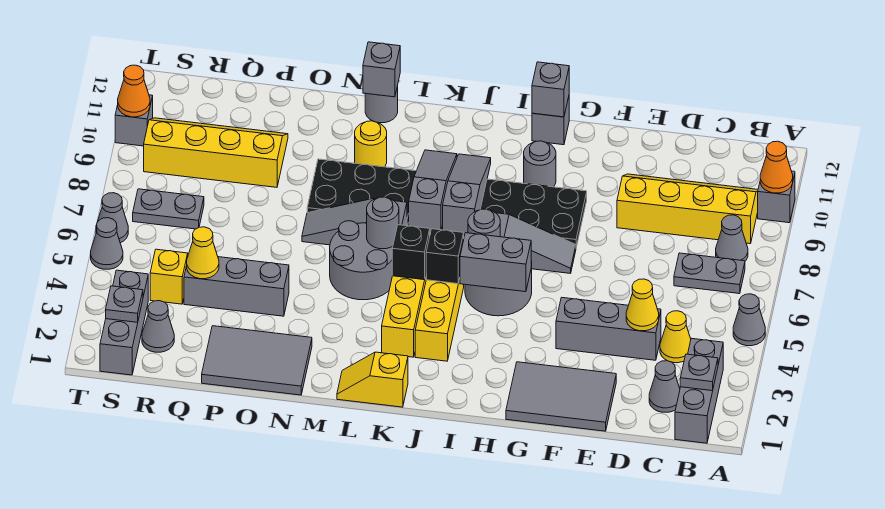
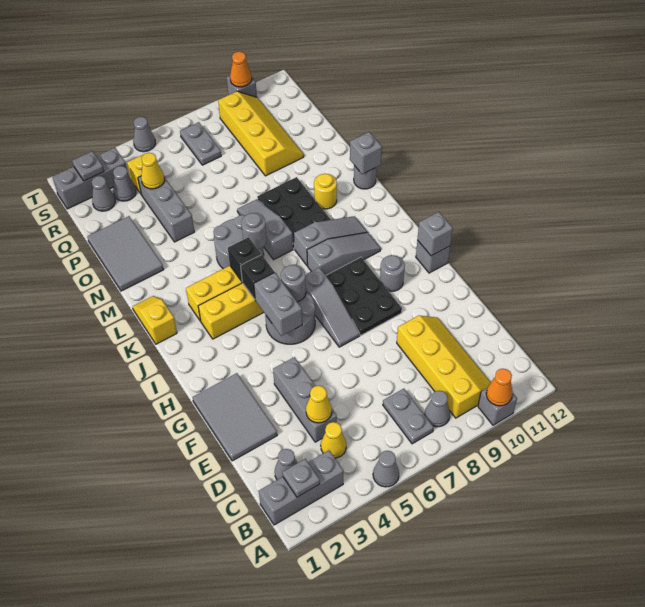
grey 1x1 cone [96,193,128,243] -> grey 1x1 cone moved to [113,166,136,201]

